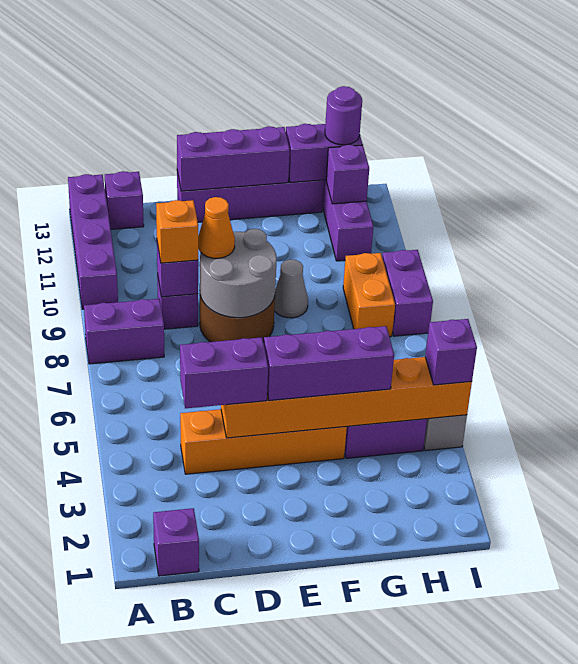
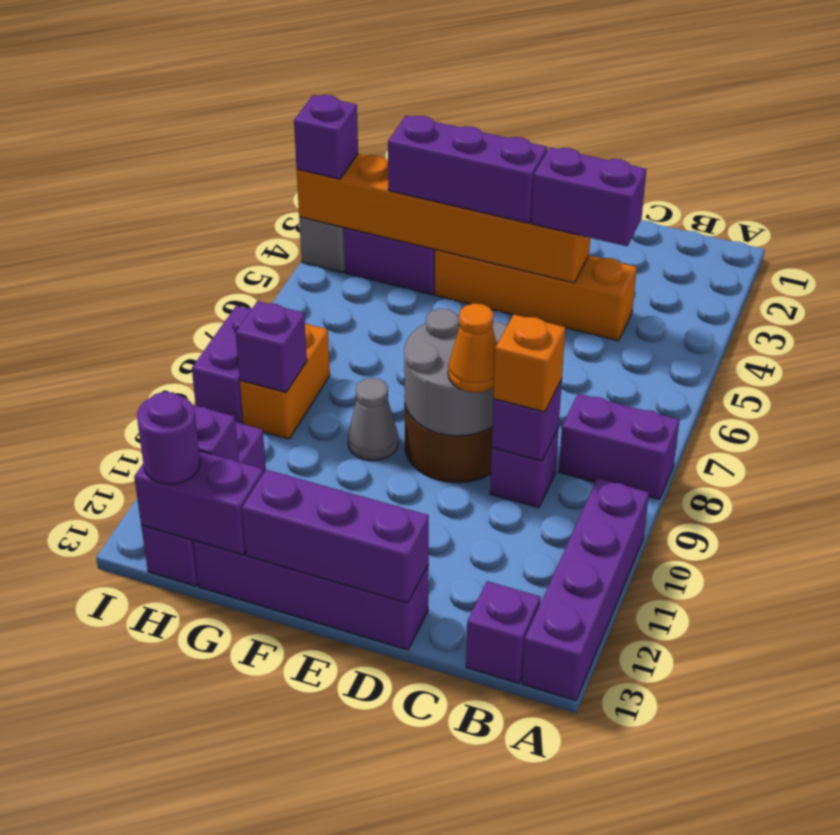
purple 1x1 brick [153,508,199,576] -> purple 1x1 brick moved to [236,301,307,392]

